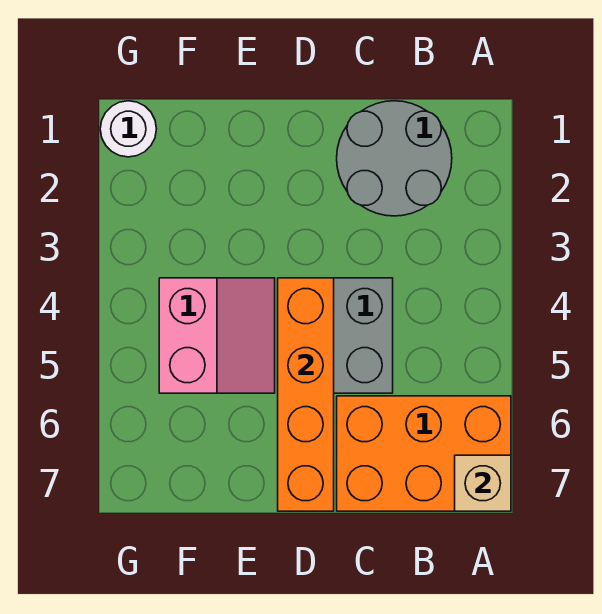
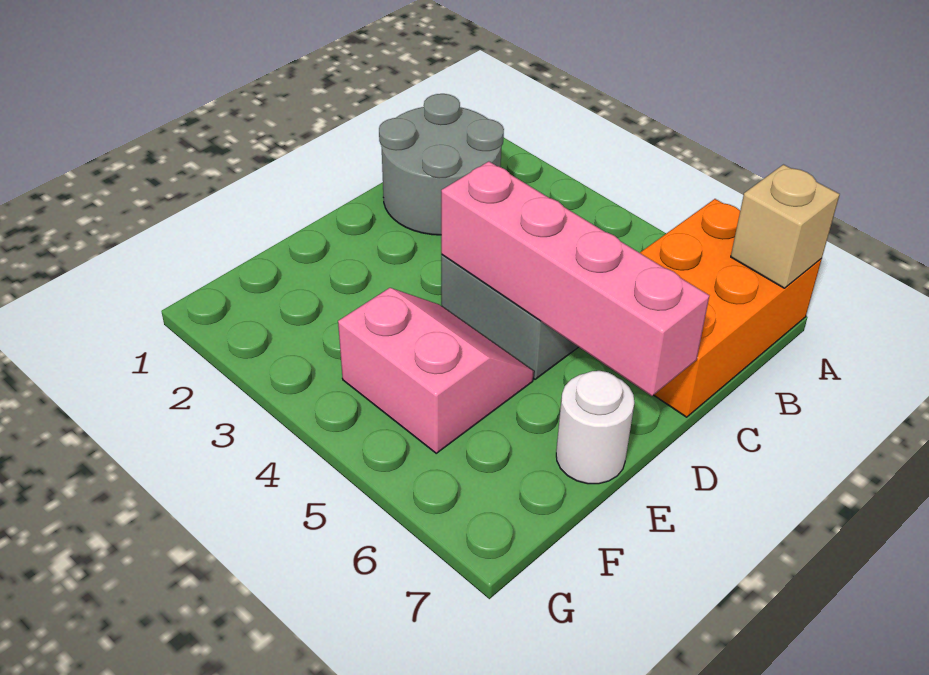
orange 1x4 brick [278,278,334,511] -> pink 1x4 brick [441,161,709,396]
white 1x1 round brick [100,101,156,157] -> white 1x1 round brick moved to [556,371,634,484]

